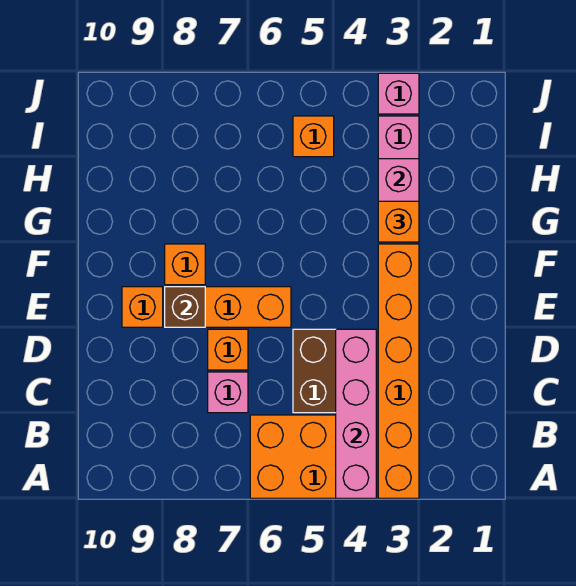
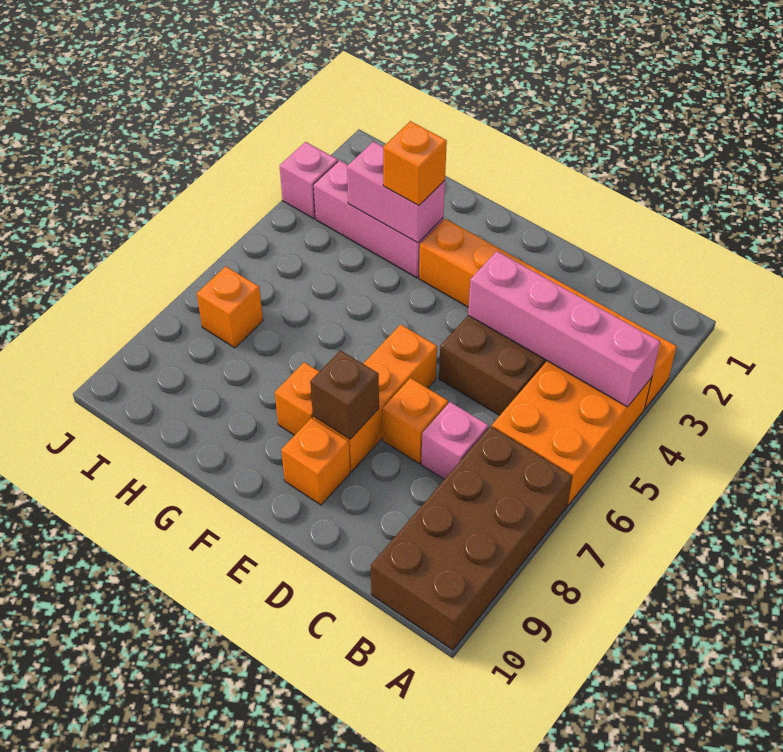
none -> brown 2x4 brick [371,426,572,650]
orange 1x1 brick [293,116,334,157] -> orange 1x1 brick moved to [197,266,263,348]

